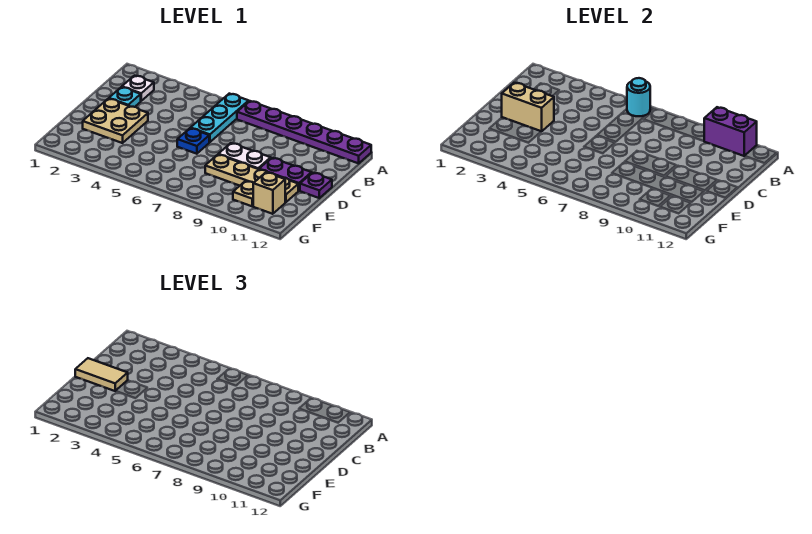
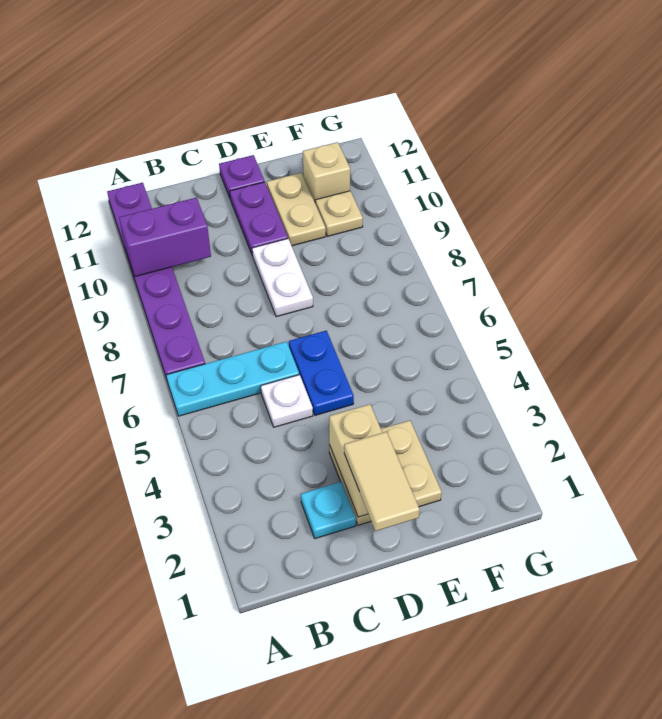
cyan 1x1 round brick [627,78,650,116] -> none
purple 1x2 brick [704,107,757,156] -> purple 1x2 brick turned to [119,198,211,276]
white 1x1 plate [122,76,154,101] -> white 1x1 plate moved to [261,375,313,427]
blue 1x1 plate [177,128,209,154] -> blue 1x2 plate [289,331,354,415]
tan 1x4 plate [205,155,298,202] -> tan 1x2 plate [267,173,326,246]

